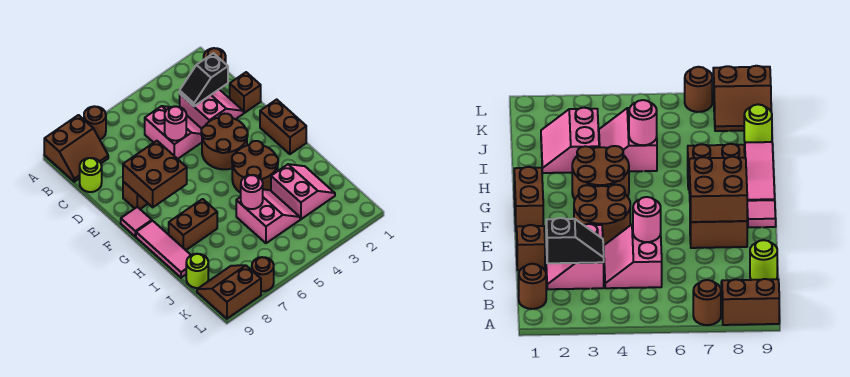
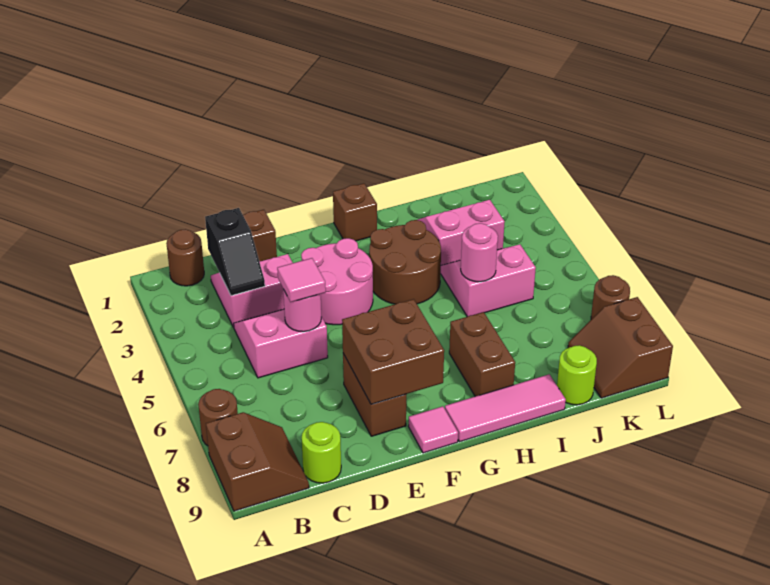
none -> pink 1x1 tile [277,258,326,302]
brown 2x2 round brick [201,114,248,169] -> pink 2x2 round brick [301,238,373,325]
brown 1x2 brick [260,99,306,154] -> brown 1x1 brick [333,183,377,241]

